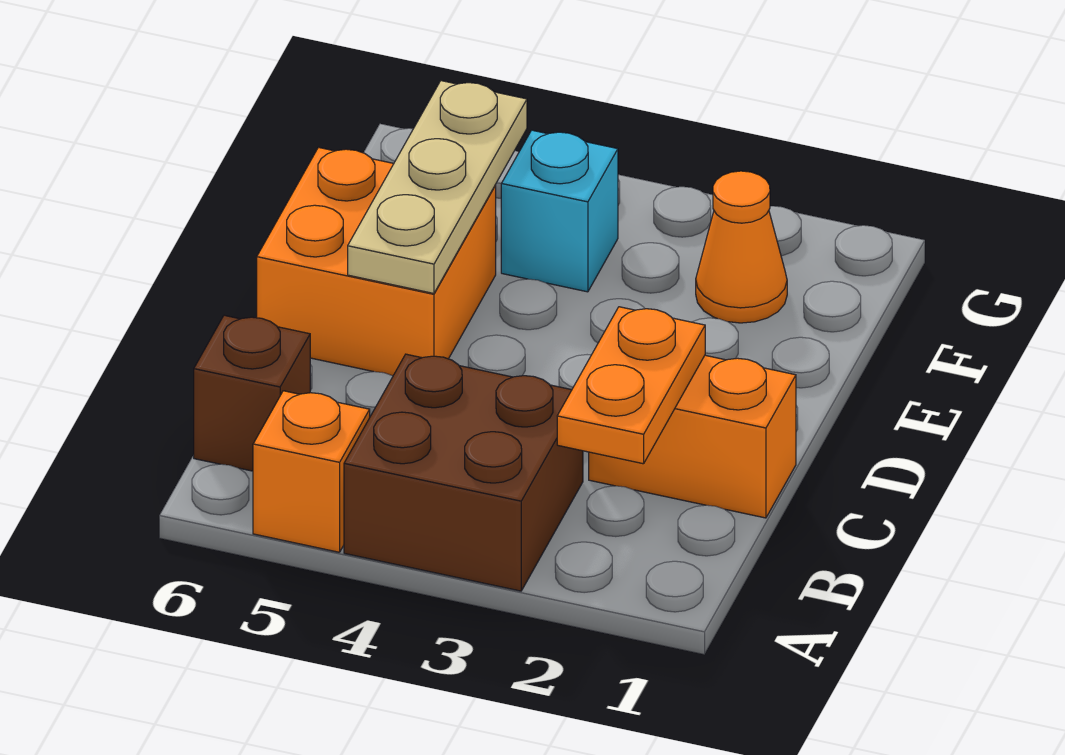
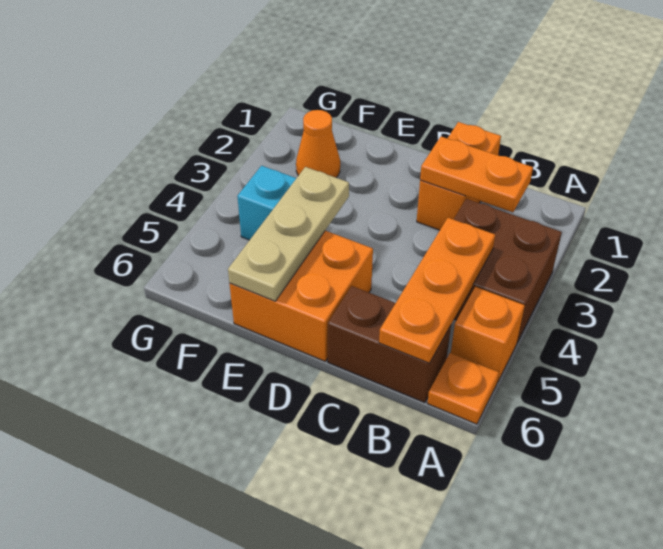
none -> orange 1x1 plate [427,353,499,424]
none -> orange 1x3 plate [379,218,495,363]
brown 1x1 brick [194,315,310,471] -> brown 1x2 brick [328,286,451,403]
tan 1x3 plate [348,81,527,293] -> tan 1x3 plate turned to [228,167,349,301]

